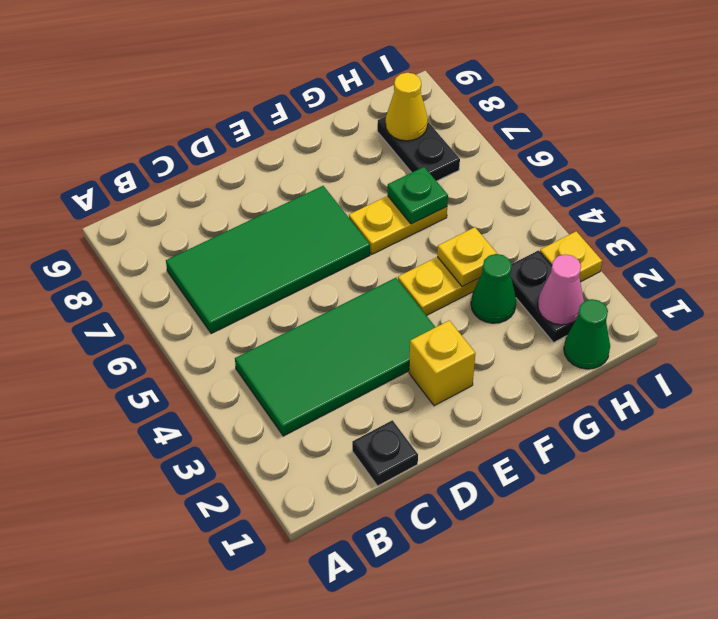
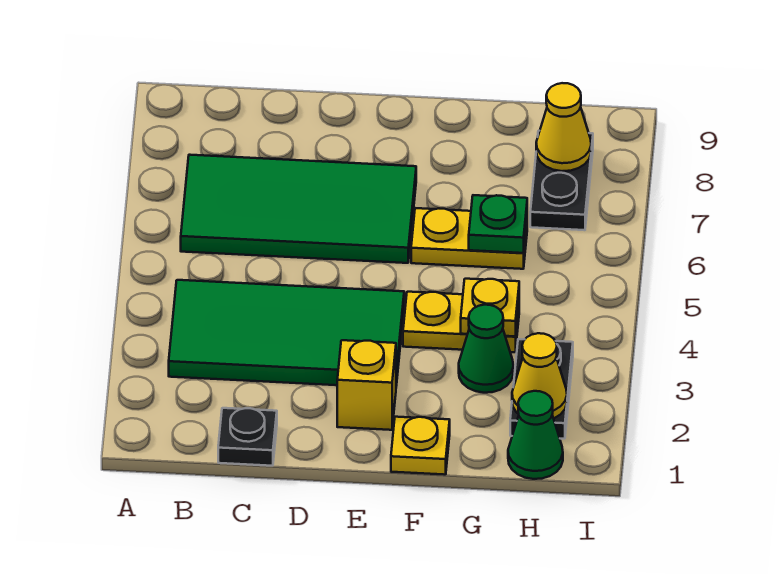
pink 1x1 cone [538,254,584,325] -> yellow 1x1 cone [512,333,567,418]
yellow 1x1 plate [540,231,602,282] -> yellow 1x1 plate moved to [391,417,450,475]

